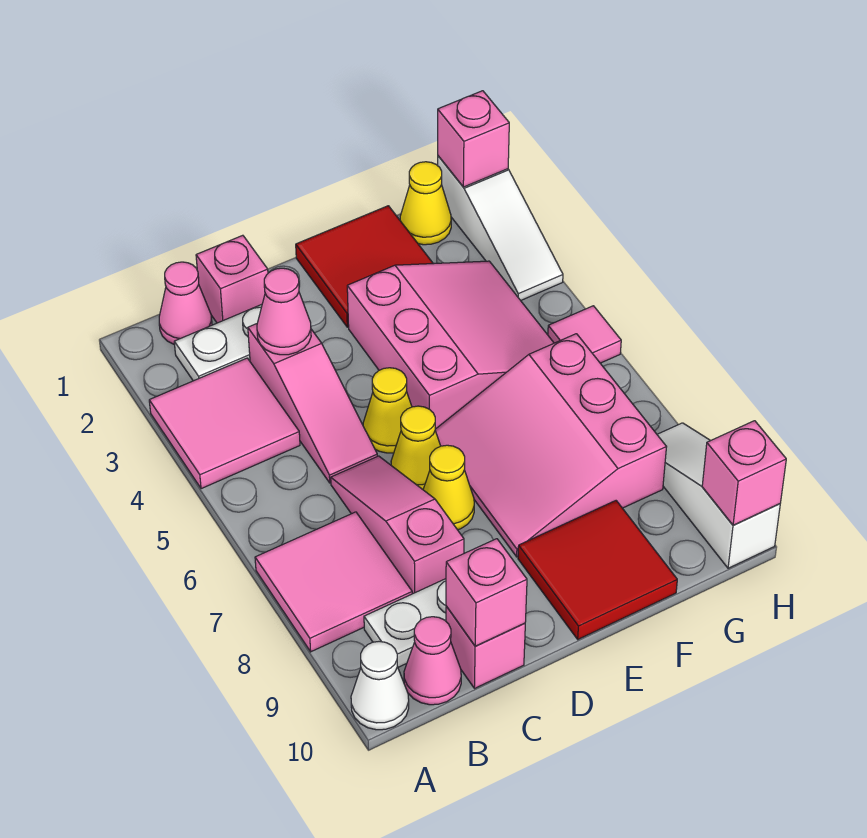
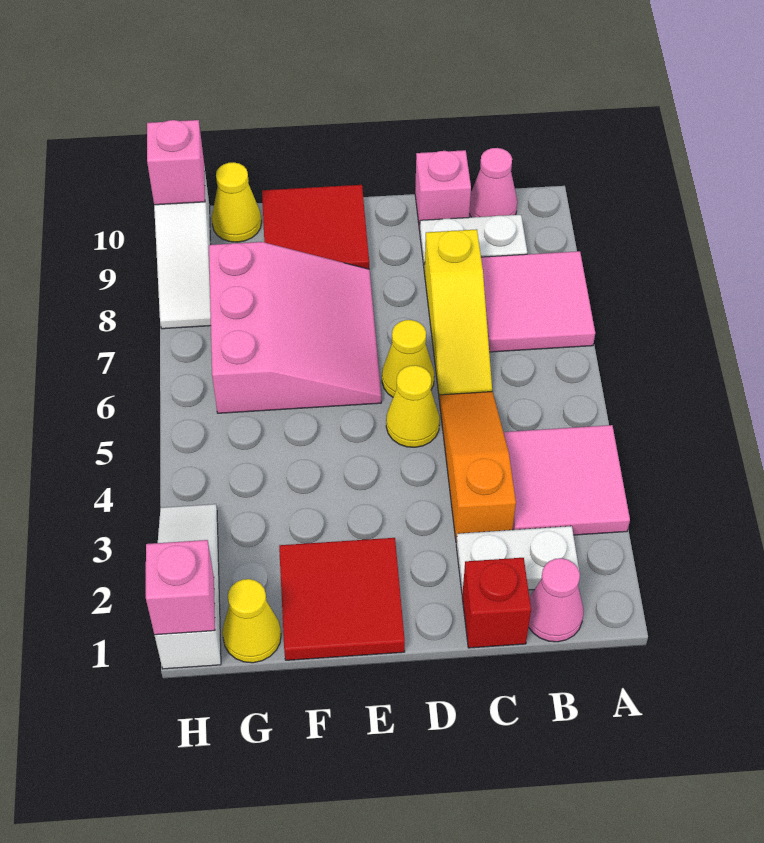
white 1x1 cone [351,641,409,730] -> none
pink 1x1 brick [196,235,268,323] -> red 1x1 brick [462,558,531,648]
pink 1x3 slope [248,324,377,483] -> orange 1x3 slope [439,392,516,541]
pink 1x1 cone [257,268,311,355] -> none
pink 1x3 slope [331,456,464,594] -> yellow 1x3 slope [424,229,492,399]
pink 1x1 brick [446,539,527,646] -> none
yellow 1x1 cone [423,445,474,530] -> yellow 1x1 cone moved to [212,162,261,242]
pink 3x3 slope [347,261,554,429] -> none
pink 1x1 tile [548,306,621,363] -> none

